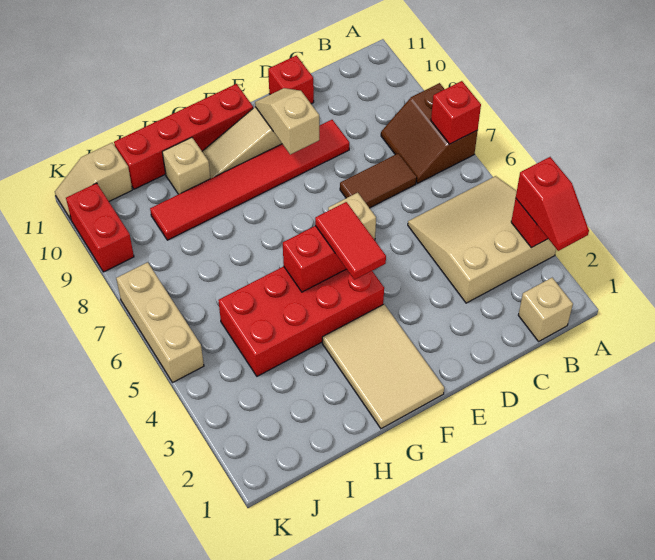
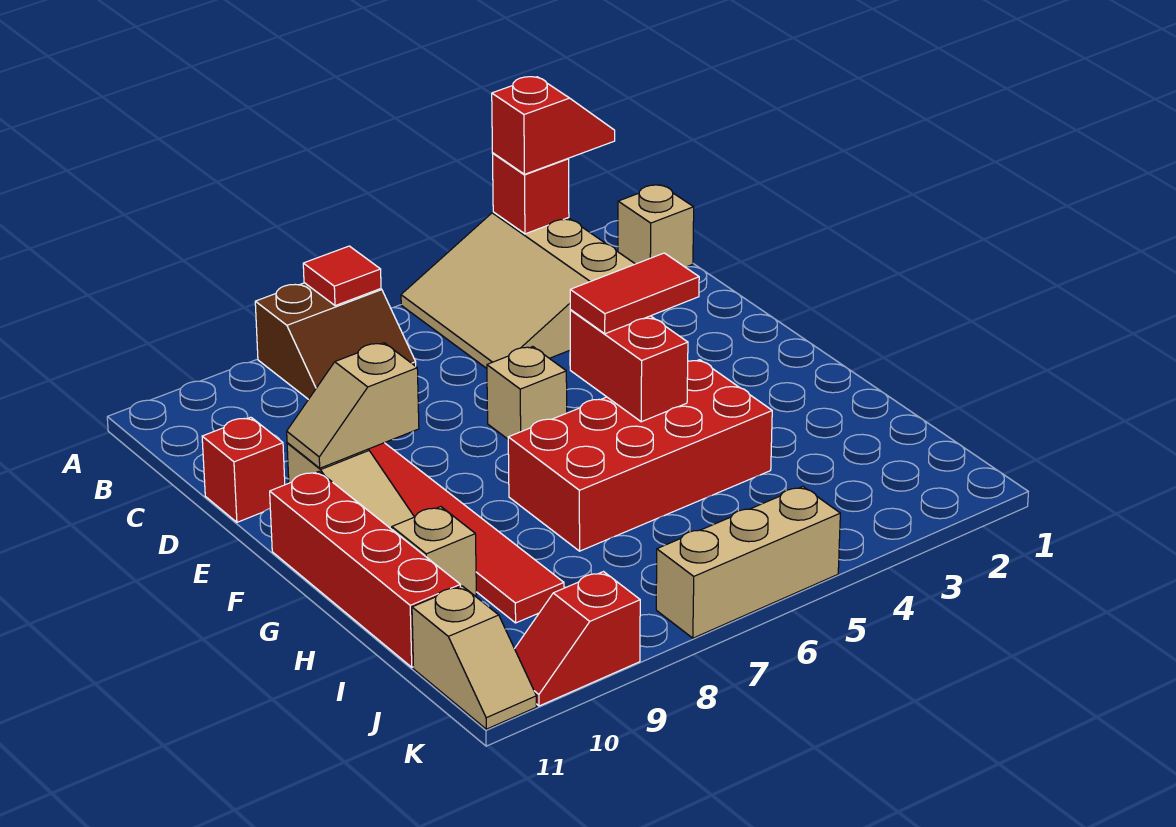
red 1x1 brick [431,81,481,144] -> red 1x1 tile [303,246,381,306]
brown 1x2 tile [340,153,417,208] -> none
tan 2x3 tile [322,304,444,429] -> none
red 2x4 brick [218,266,384,376] -> red 2x4 brick turned to [508,360,772,551]
red 1x2 brick [66,183,134,272] -> red 1x2 slope [515,572,640,706]

